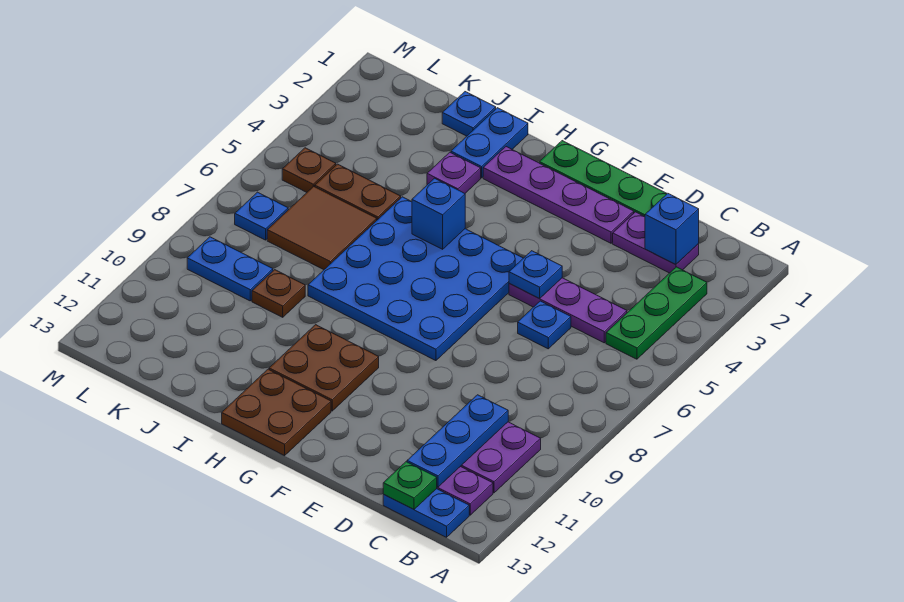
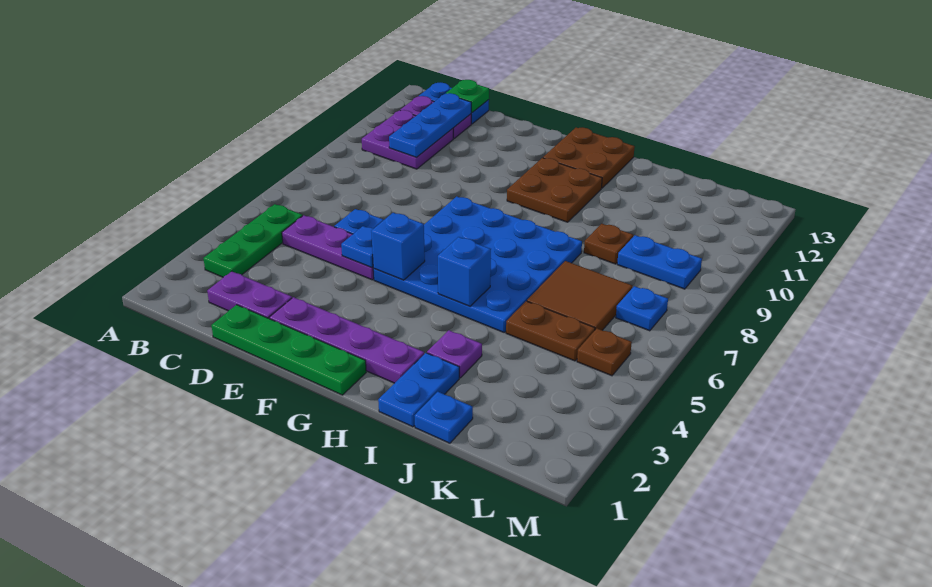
blue 1x1 brick [645,193,699,265] -> blue 1x1 brick moved to [371,213,425,280]

